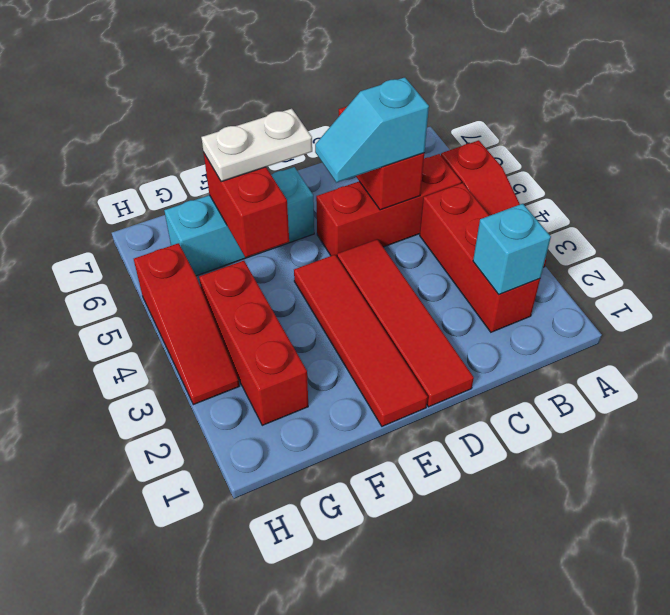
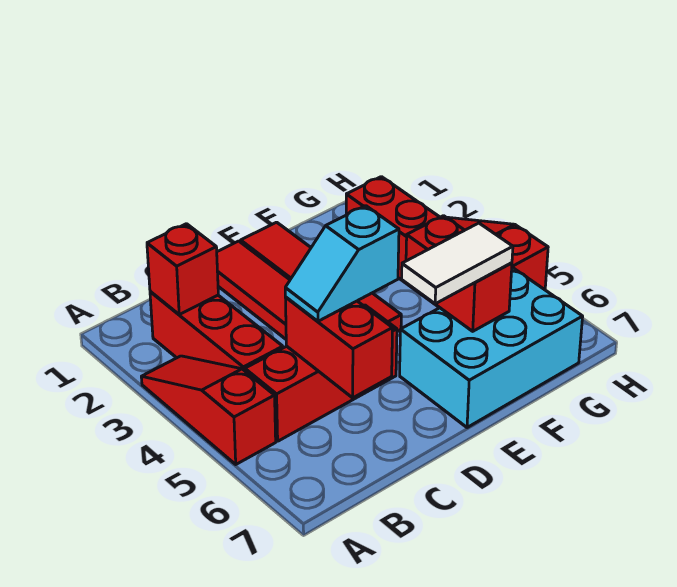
cyan 1x1 brick [473,204,551,295] -> red 1x1 brick [147,224,218,314]
cyan 1x2 slope [315,77,429,183] -> cyan 1x2 slope turned to [285,206,399,321]
cyan 1x3 brick [164,167,314,276] -> cyan 2x3 brick [400,268,583,428]
white 1x2 plate [201,109,312,182] -> white 1x2 tile [402,223,513,304]

